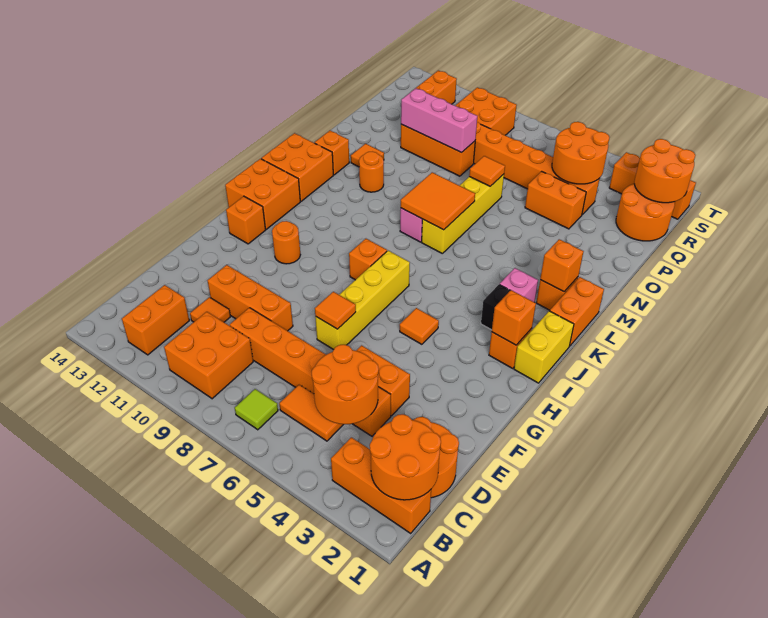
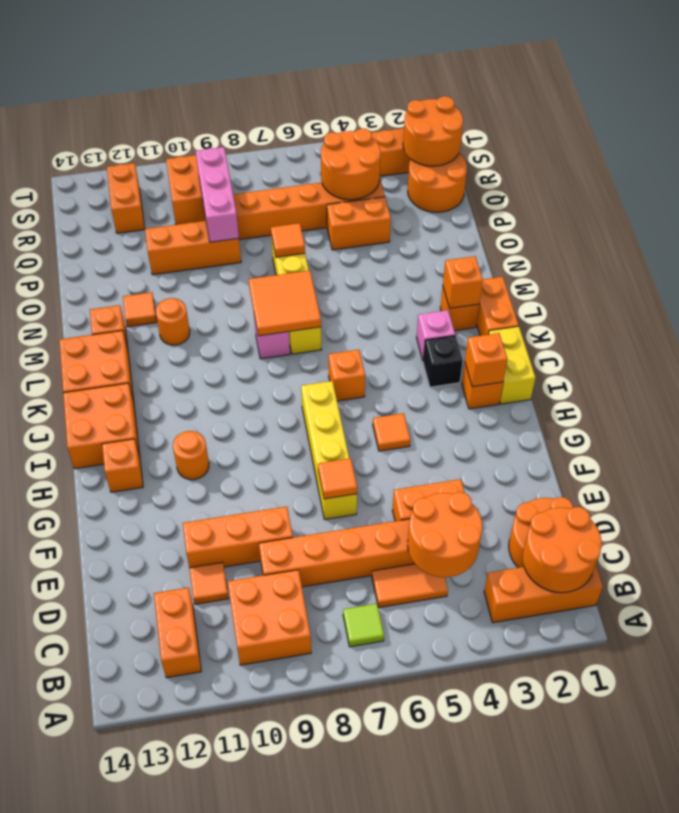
orange 1x1 brick [349,239,387,280] -> orange 1x1 brick moved to [328,350,365,401]
pink 1x3 brick [401,88,477,153] -> pink 1x3 brick turned to [196,147,239,242]

